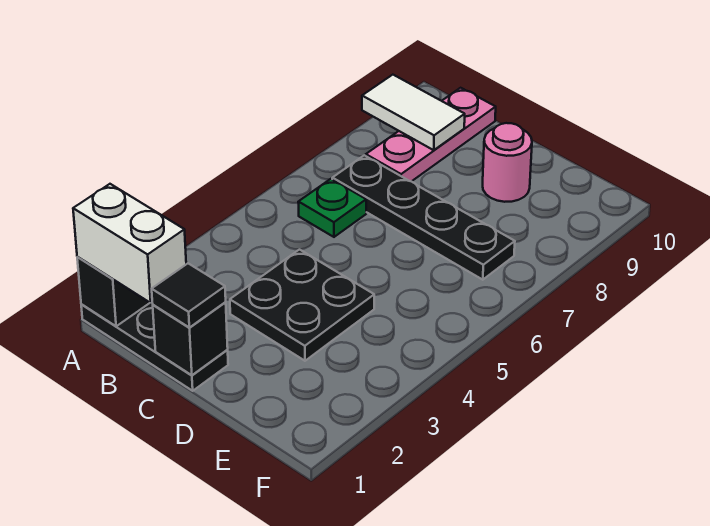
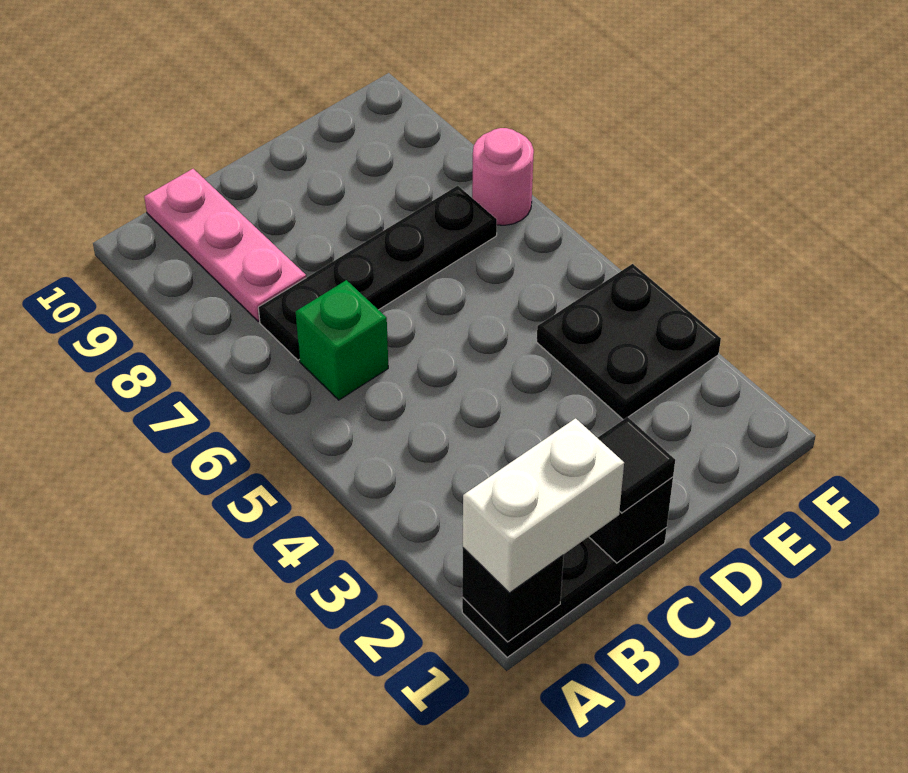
white 1x2 tile [362,75,465,150] -> none
green 1x1 plate [298,179,366,237] -> green 1x1 brick [296,280,388,400]
black 2x2 plate [230,249,374,361] -> black 2x2 plate moved to [537,264,721,420]
pink 1x1 round brick [483,123,532,202] -> pink 1x1 round brick moved to [472,128,534,225]

